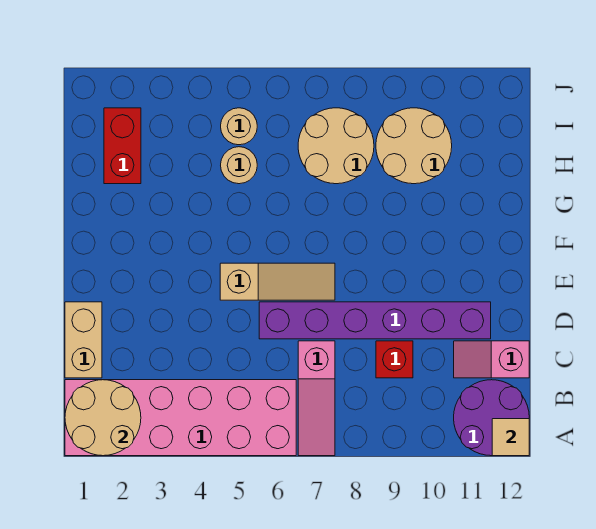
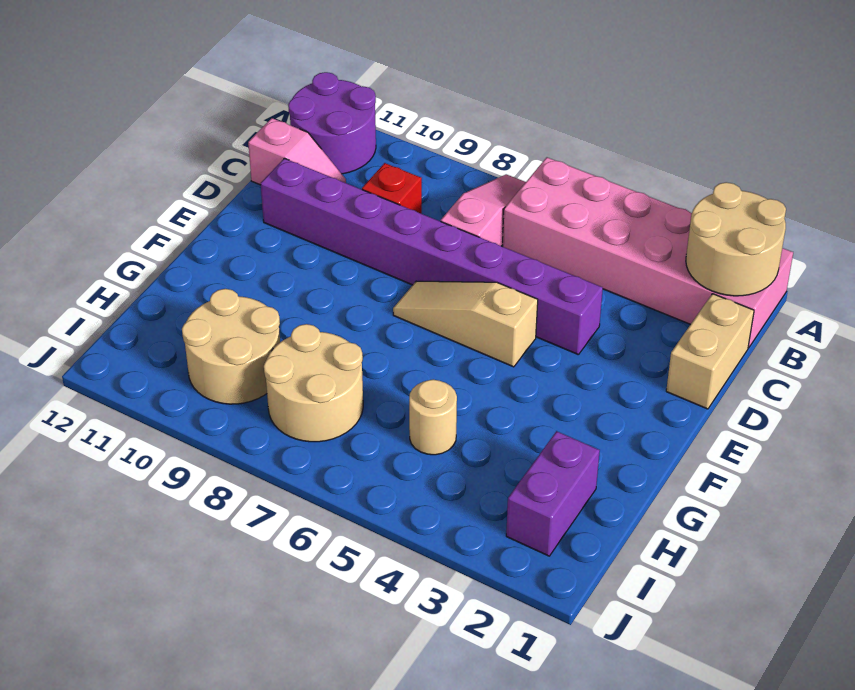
tan 1x1 tile [492,419,529,456] -> none
purple 1x6 brick [259,302,491,339] -> purple 1x8 brick [261,158,603,355]
red 1x2 brick [104,108,141,184] -> purple 1x2 brick [506,431,600,556]
tan 1x1 round brick [221,108,257,145] -> none

